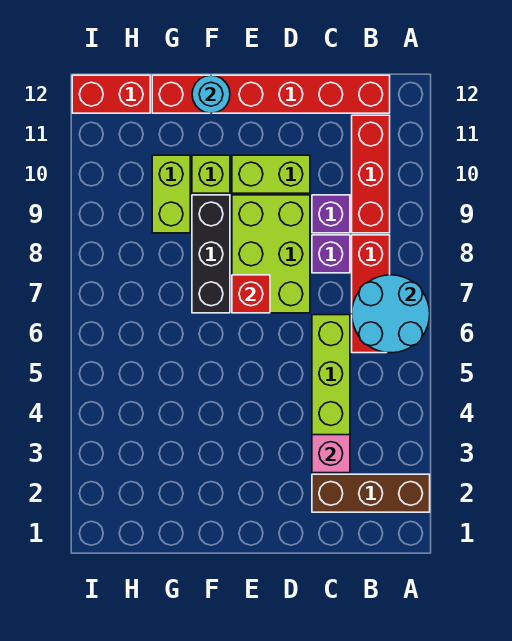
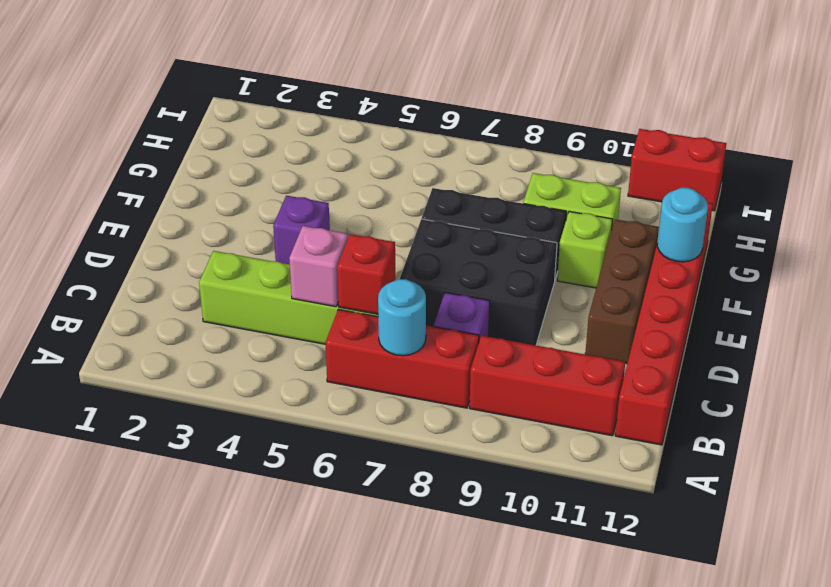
brown 1x3 brick [312,474,430,512] -> brown 1x3 brick moved to [585,219,659,364]
cyan 2x2 round brick [352,275,430,353] -> cyan 1x1 round brick [378,279,426,356]
pink 1x1 brick [312,435,350,473] -> pink 1x1 brick moved to [289,226,348,307]
purple 1x1 brick [312,195,350,233] -> purple 1x1 brick moved to [273,196,330,264]
lime 2x3 brick [232,195,310,313] -> black 2x3 brick [400,219,557,345]
lime 1x2 brick [232,155,310,193] -> none
red 1x1 brick [232,275,270,313] -> red 1x1 brick moved to [337,234,395,314]
red 1x2 brick [72,75,150,113] -> red 1x2 brick turned to [628,129,726,211]

